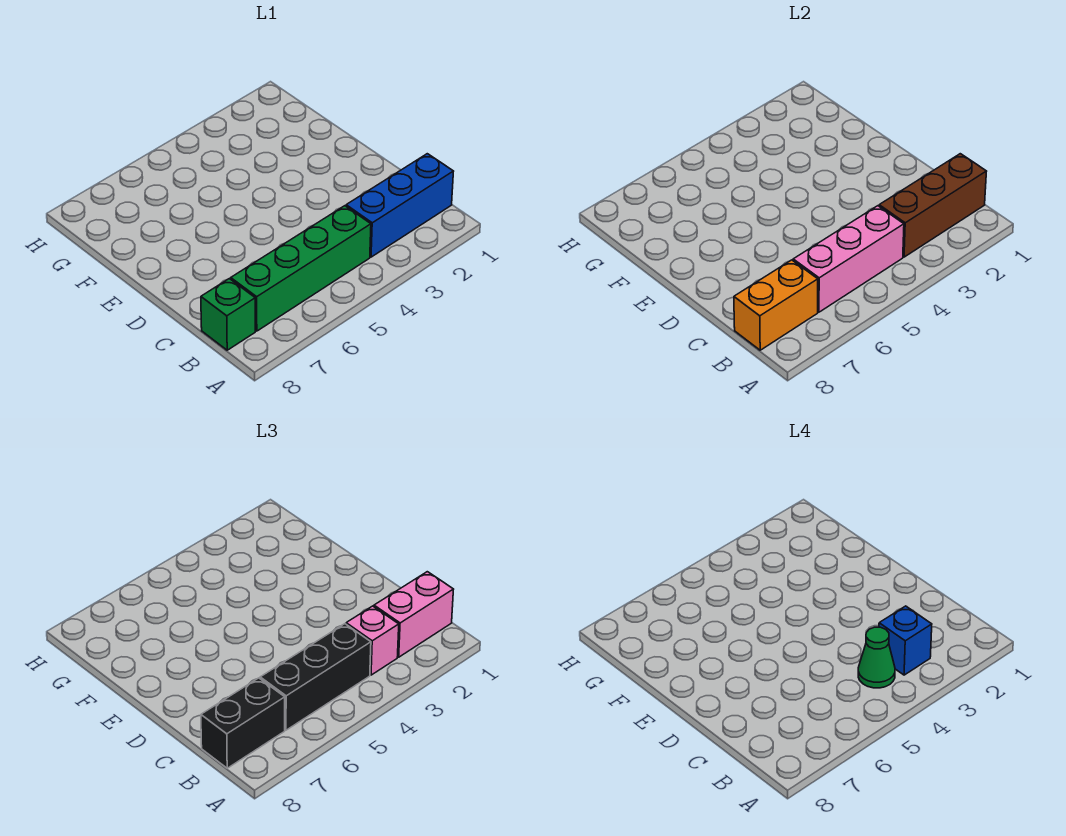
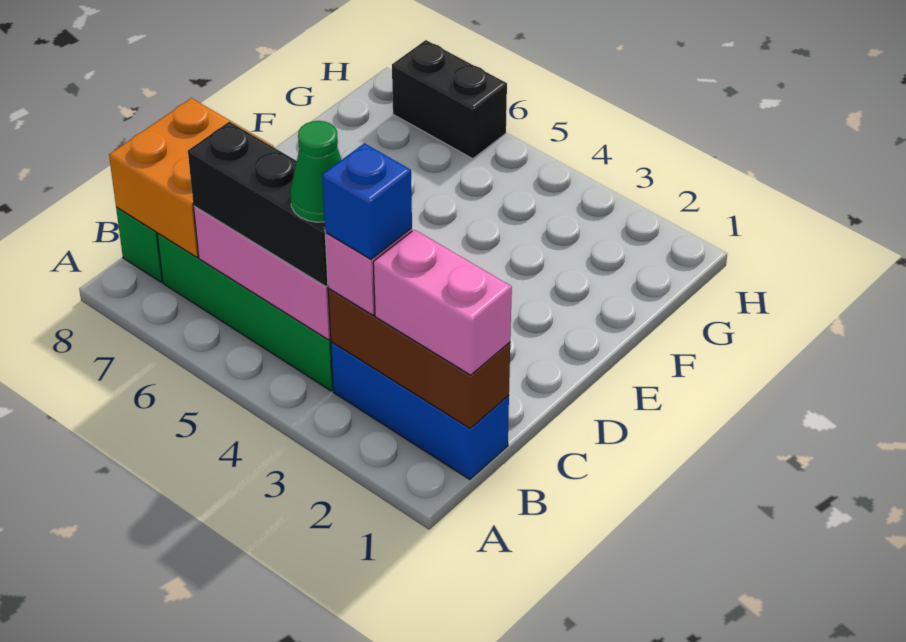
orange 1x2 brick [734,260,818,350] -> orange 2x2 brick [109,98,274,257]
black 1x2 brick [201,678,285,768] -> black 1x2 brick moved to [392,40,507,159]

